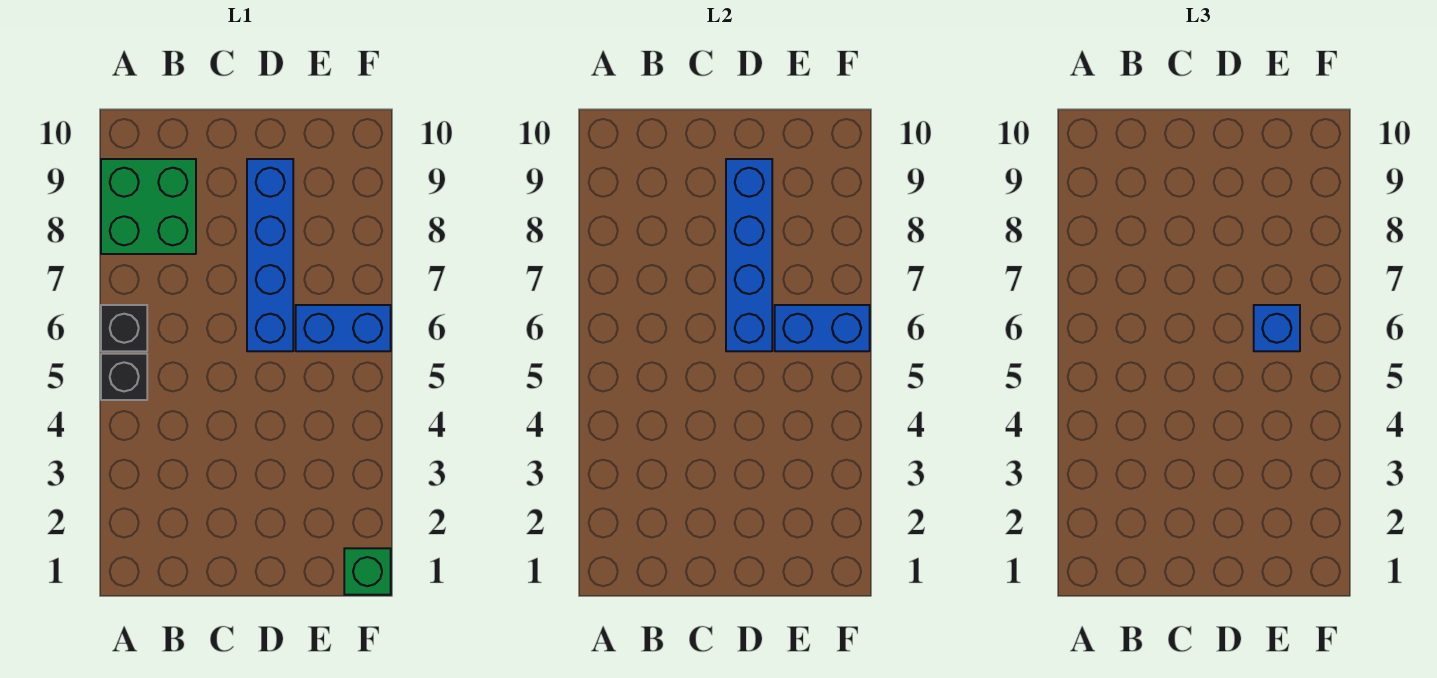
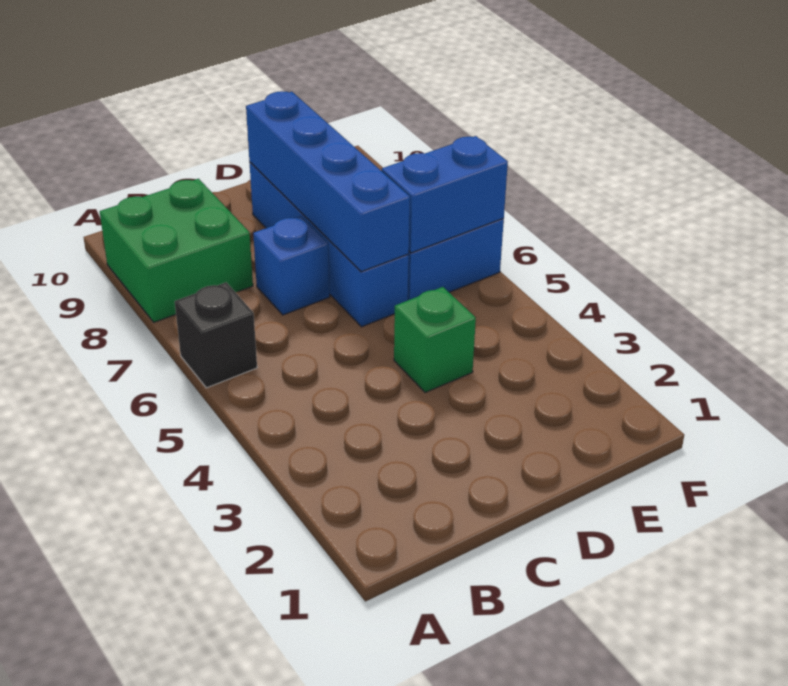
black 1x1 brick [101,354,147,400] -> none
blue 1x1 brick [1254,305,1300,351] -> blue 1x1 brick moved to [253,216,330,315]
green 1x1 brick [344,548,391,595] -> green 1x1 brick moved to [394,287,476,393]

